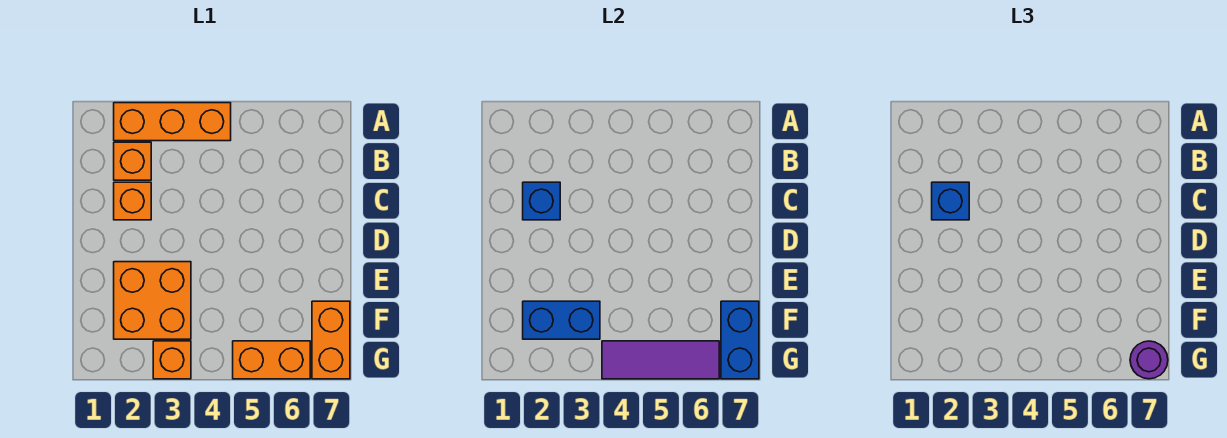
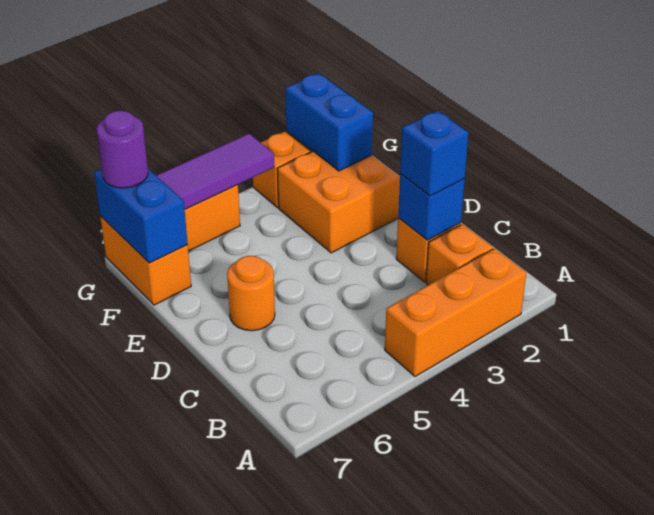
none -> orange 1x1 round brick [227,256,275,331]
blue 1x2 brick [523,301,600,339] -> blue 1x2 brick turned to [285,73,373,171]

